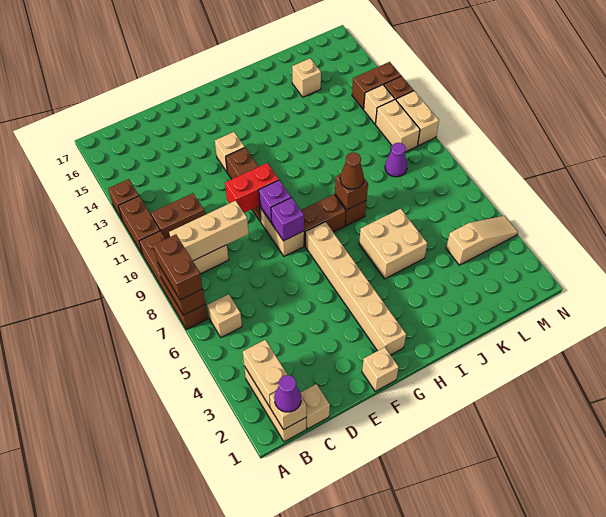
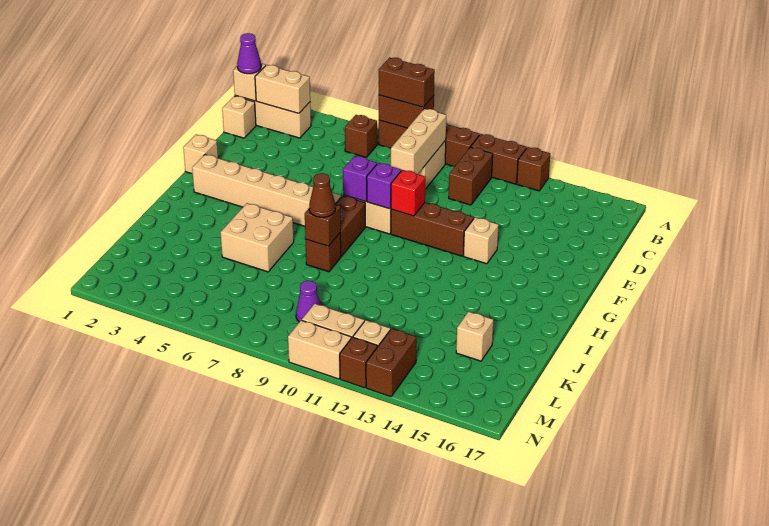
tan 1x1 brick [207,294,242,337] -> brown 1x1 brick [345,115,377,157]
red 1x2 brick [225,163,279,213] -> red 1x1 brick [391,170,425,216]
tan 1x3 slope [446,216,518,265] -> none

